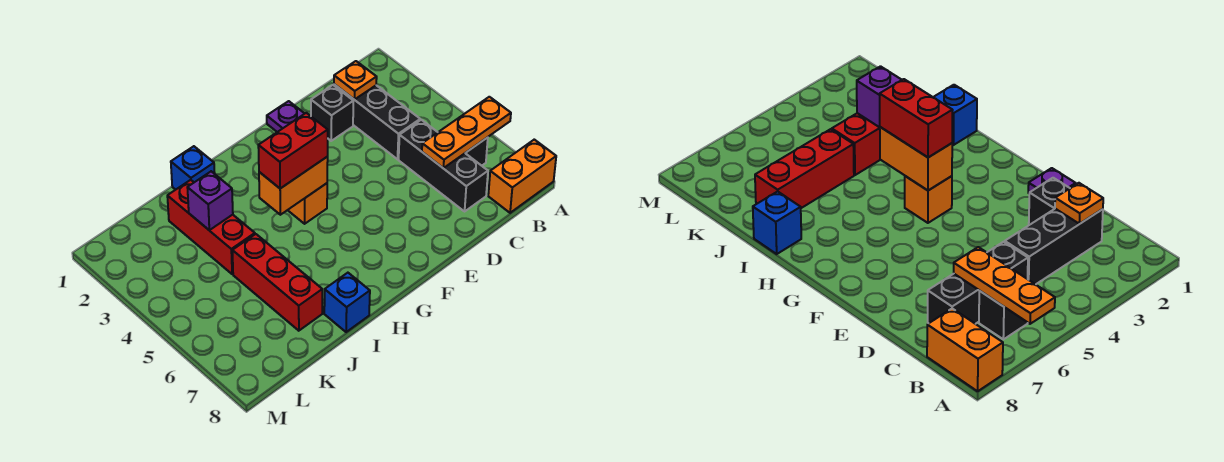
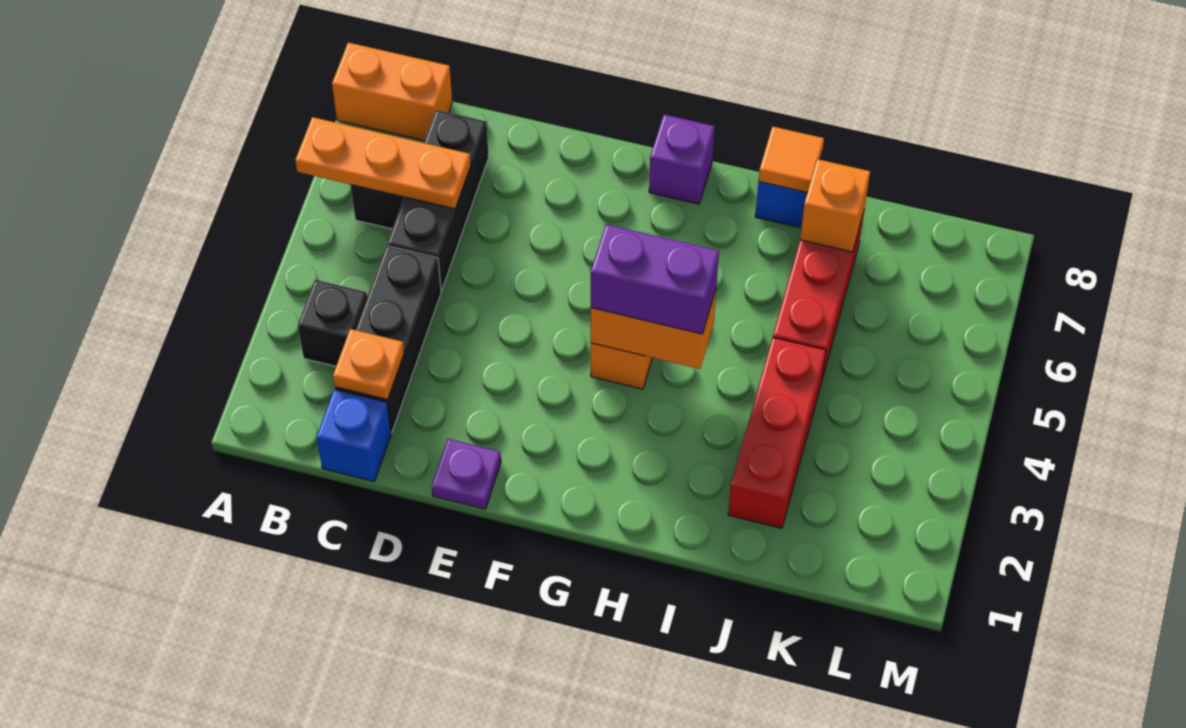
black 1x1 brick [311,85,353,141] -> black 1x1 brick moved to [298,280,367,366]
red 1x2 brick [258,113,328,189] -> purple 1x2 brick [591,224,719,334]
blue 1x1 brick [171,146,215,190] -> blue 1x1 brick moved to [317,389,391,482]
none -> orange 1x1 tile [759,126,824,192]
purple 1x1 brick [187,171,233,230] -> purple 1x1 brick moved to [649,115,715,204]
none -> orange 1x1 brick [800,159,870,252]

